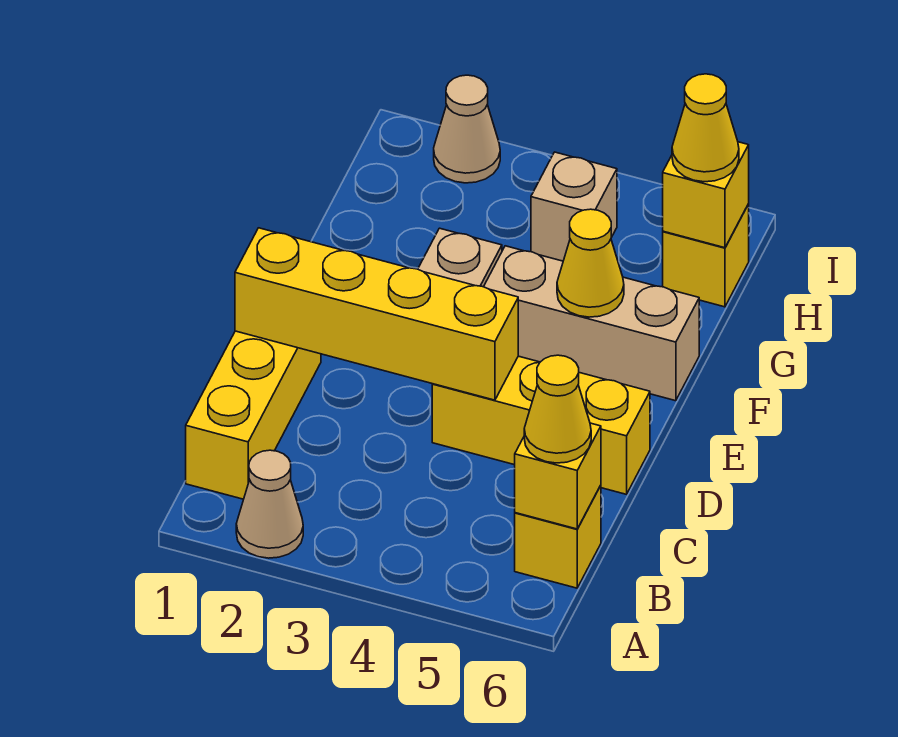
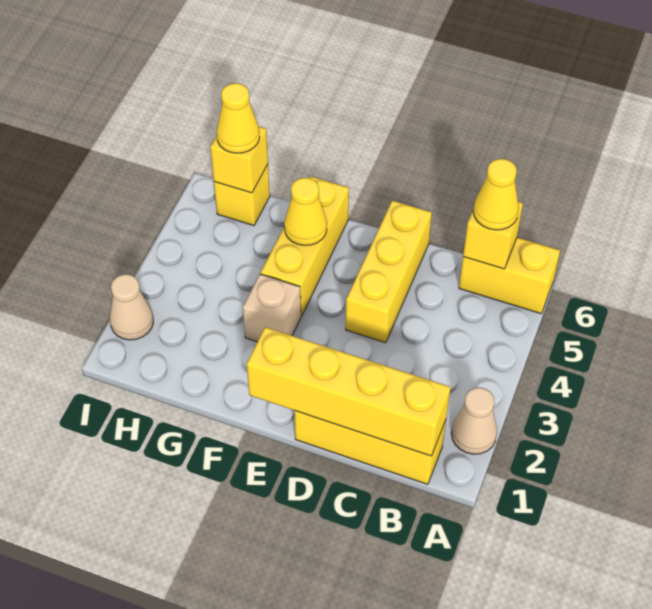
yellow 1x1 brick [515,485,601,588] -> yellow 1x2 brick [459,238,560,314]
yellow 1x4 brick [235,228,518,400] -> yellow 1x4 brick turned to [247,327,451,456]
tan 1x3 brick [484,246,699,401] -> yellow 1x3 brick [261,176,349,316]
tan 1x1 brick [531,152,617,261] -> none

